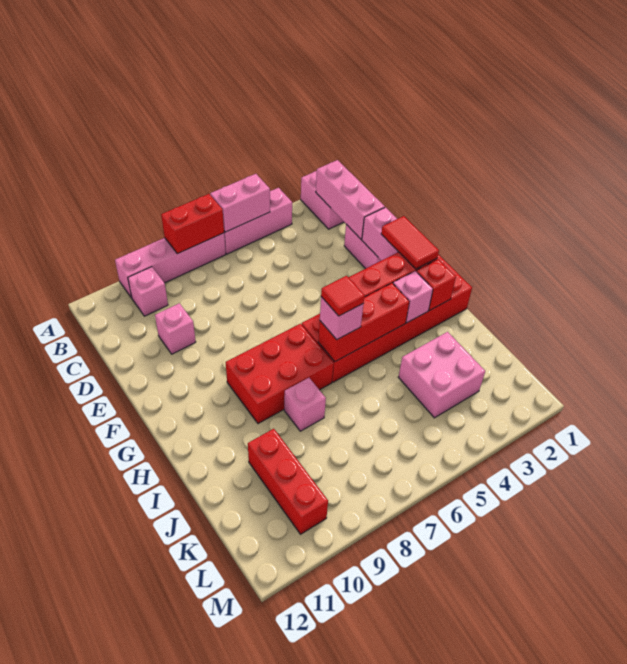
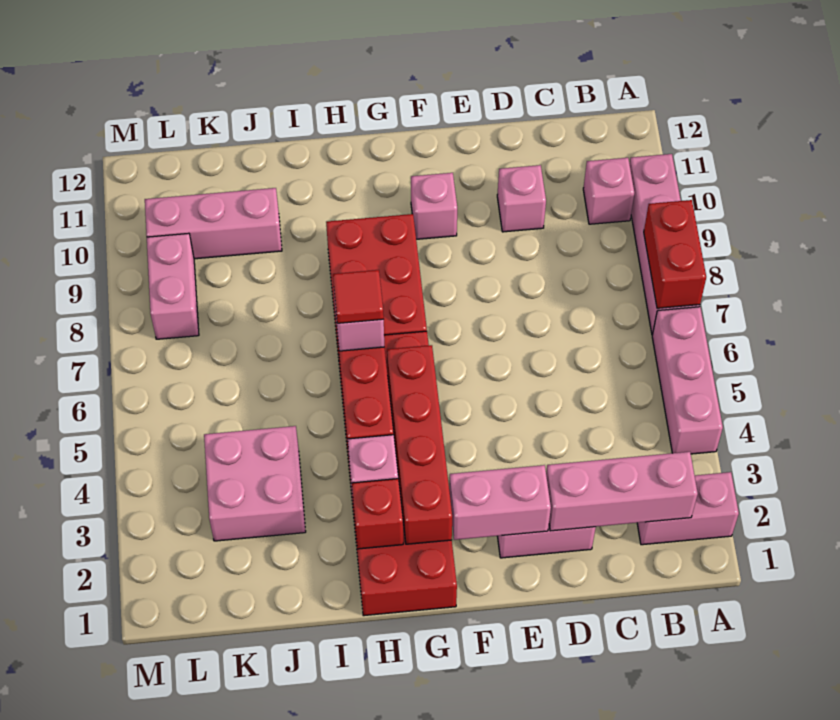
pink 1x2 brick [210,174,270,232] -> pink 1x2 brick moved to [147,233,199,339]
red 1x2 tile [381,216,439,269] -> none
pink 1x1 brick [284,378,326,431] -> pink 1x1 brick moved to [411,173,457,239]
red 1x3 brick [248,429,328,534] -> pink 1x3 brick [145,188,282,259]

